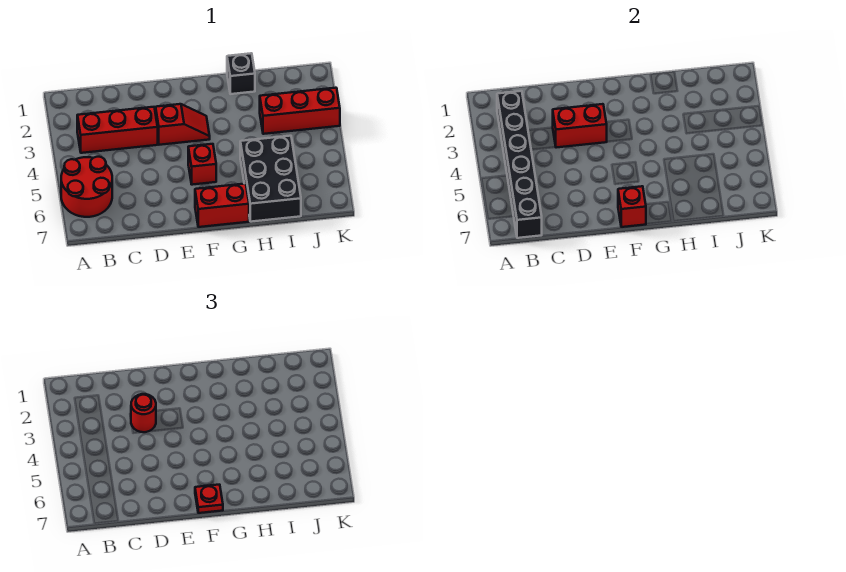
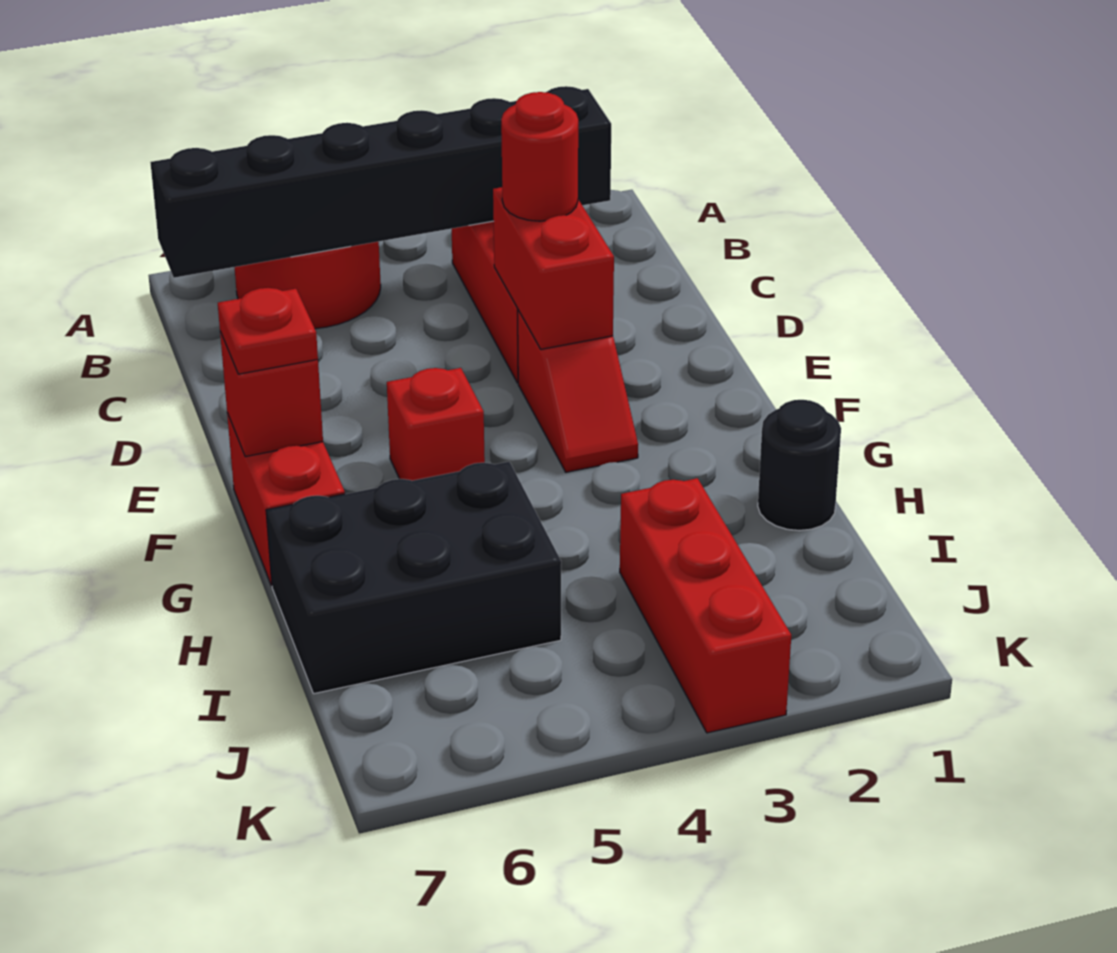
black 1x1 brick [227,53,255,94] -> black 1x1 round brick [758,400,841,531]

